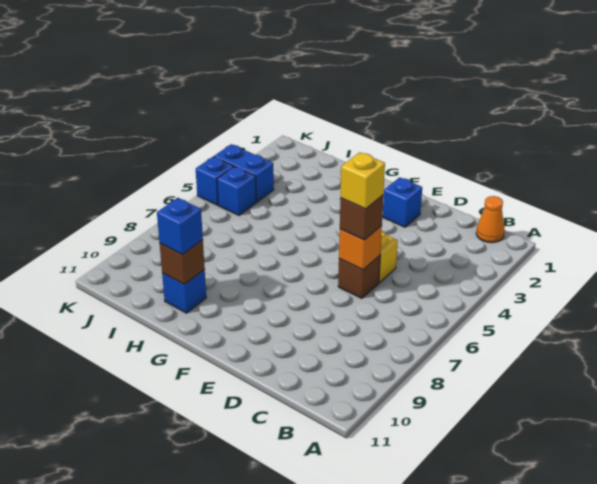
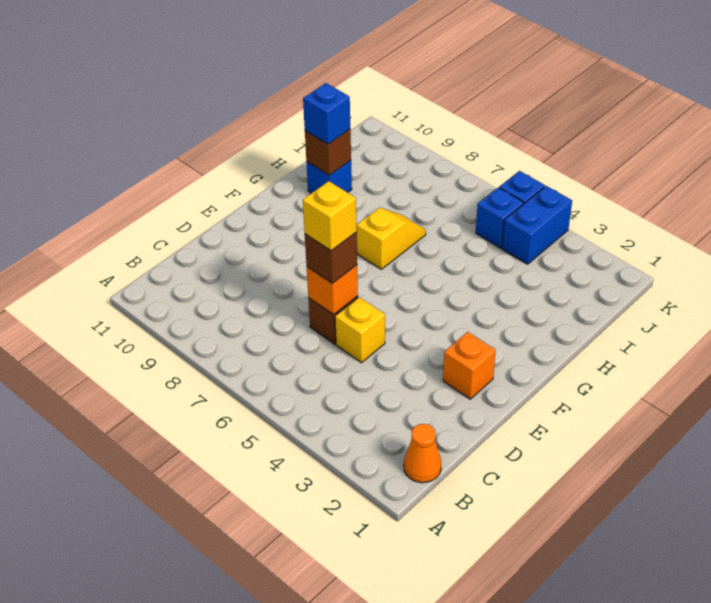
blue 1x1 brick [383,177,422,227] -> orange 1x1 brick [443,332,496,399]
none -> yellow 1x2 slope [356,208,426,269]

